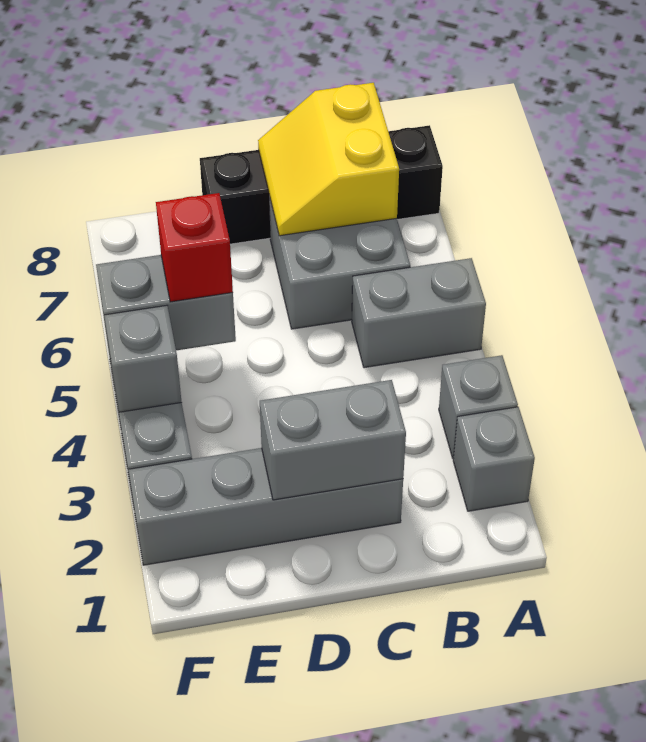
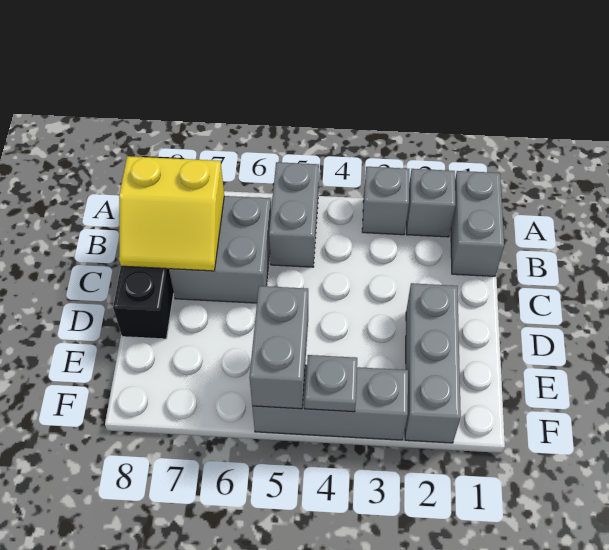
grey 1x4 brick [129,448,403,565] -> grey 1x3 brick [405,283,461,443]
grey 1x2 brick [260,380,406,500] -> grey 1x2 brick moved to [451,171,504,276]
red 1x1 brick [156,193,233,302] -> none
grey 1x1 brick [104,305,182,412] -> grey 1x1 plate [305,355,357,412]

